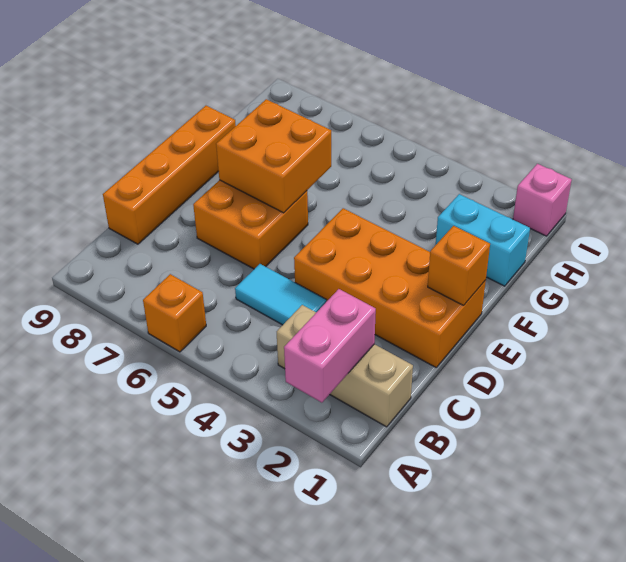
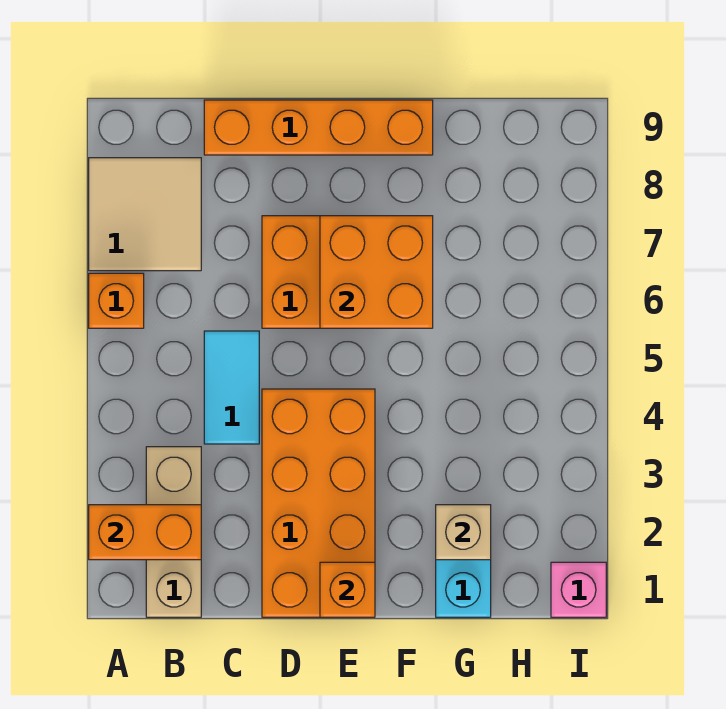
pink 1x2 brick [284,289,376,403] -> orange 1x2 brick [89,505,201,560]
none -> tan 2x2 tile [89,158,201,271]
none -> tan 1x1 brick [436,505,491,560]

